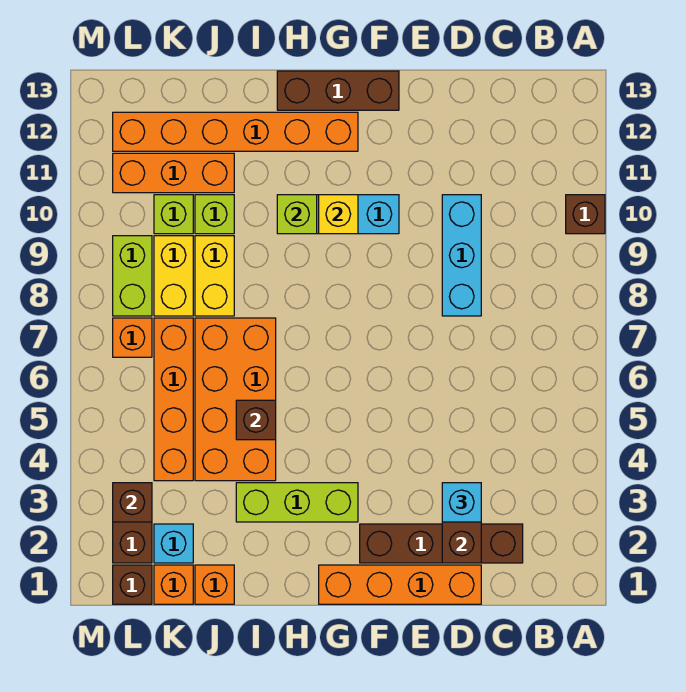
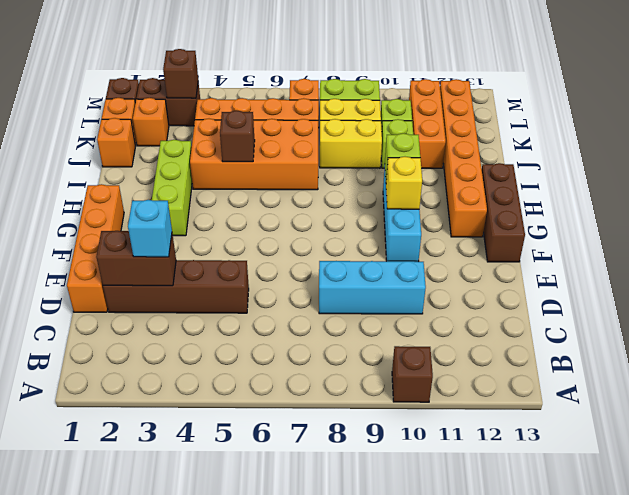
brown 1x4 brick [360,524,523,563] -> brown 1x4 brick turned to [103,260,249,313]
cyan 1x1 brick [154,524,193,563] -> orange 1x1 brick [133,98,169,146]

